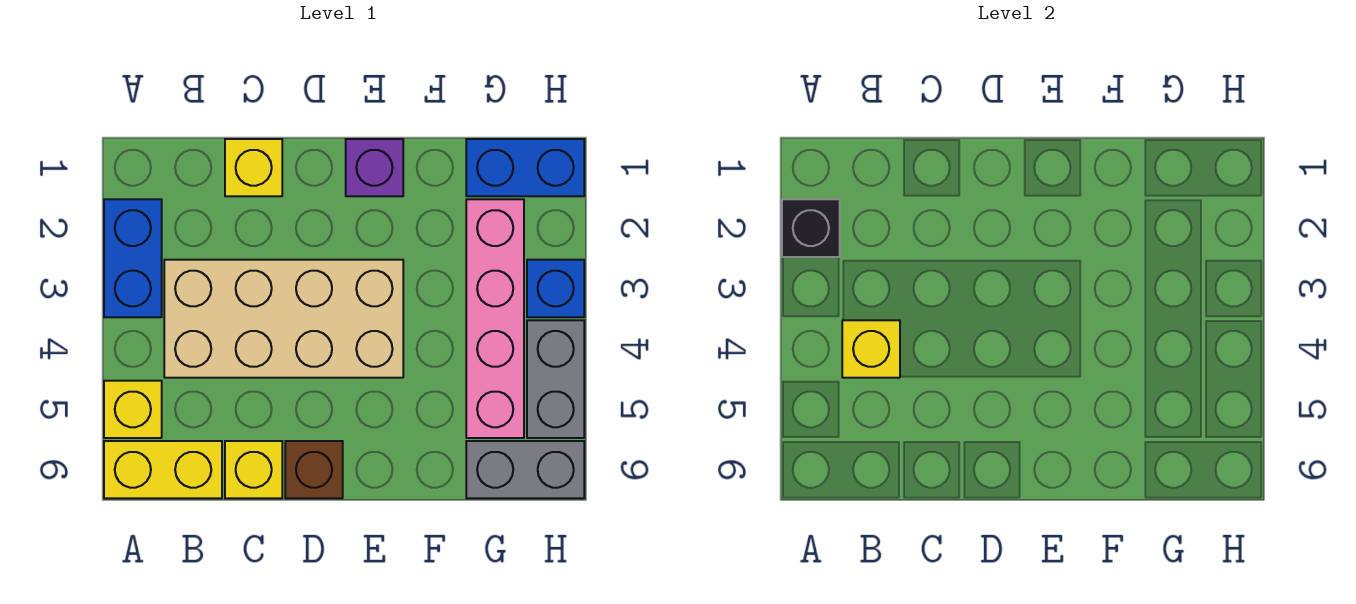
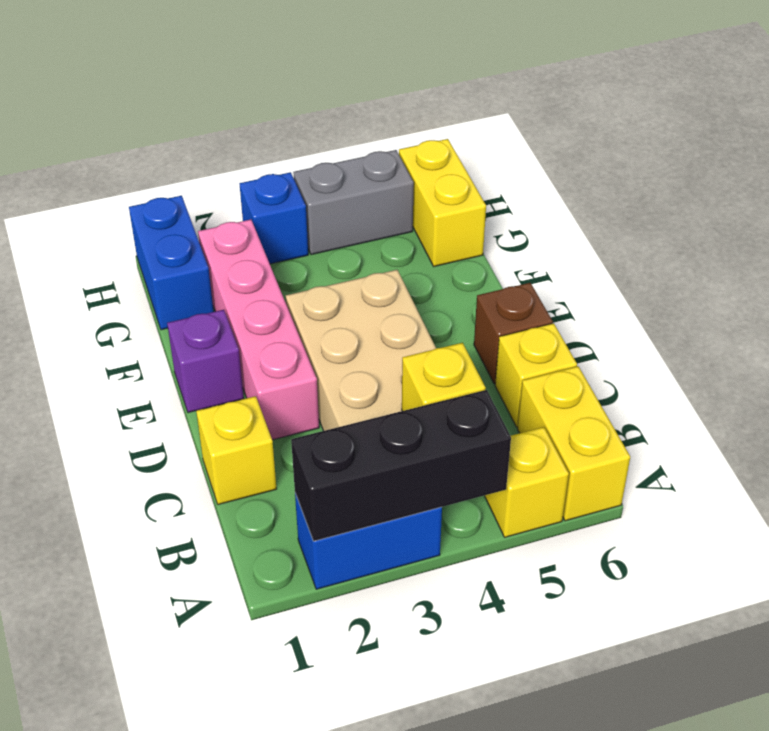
black 1x1 brick [782,199,840,257] -> black 1x3 brick [291,390,511,541]
pink 1x4 brick [466,199,524,438] -> pink 1x4 brick turned to [198,220,319,440]
grey 1x2 brick [466,441,584,498] -> yellow 1x2 brick [399,139,486,266]

